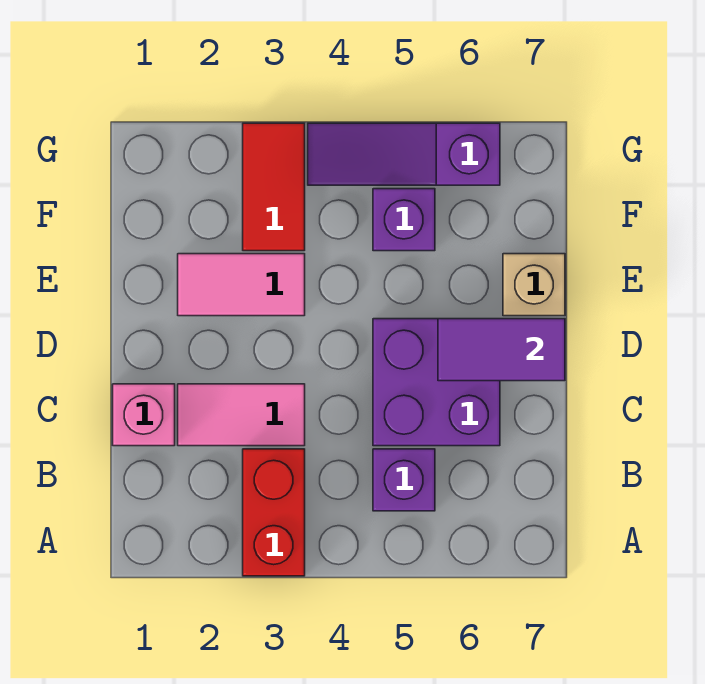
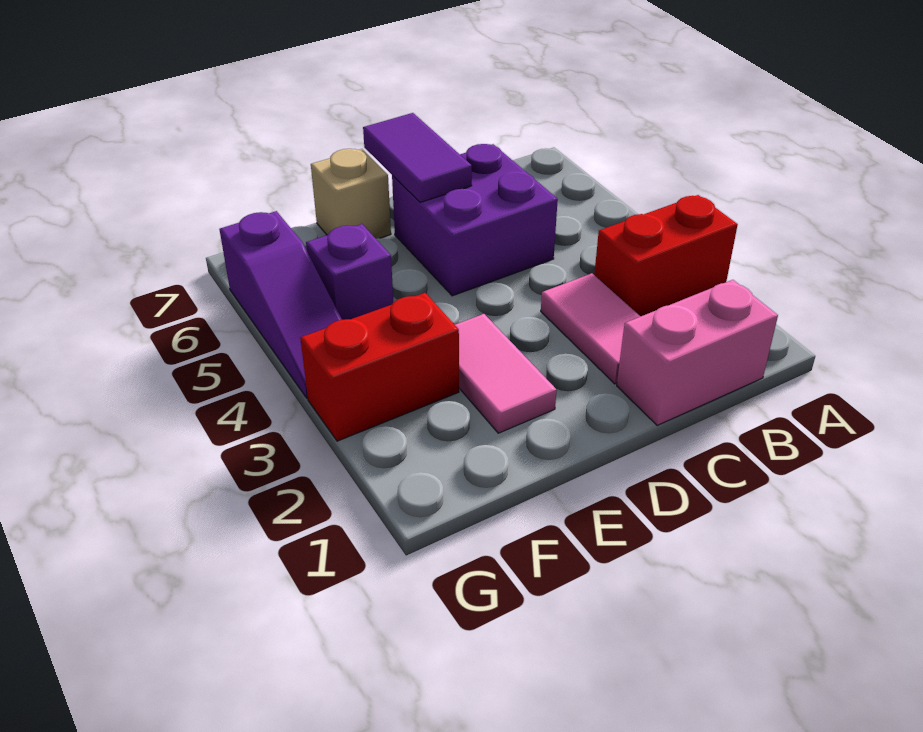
purple 1x1 brick [373,449,435,511] -> none
pink 1x1 brick [113,384,175,446] -> pink 1x2 brick [617,280,778,425]
red 1x2 tile [243,123,305,251] -> red 1x2 brick [300,293,459,441]

